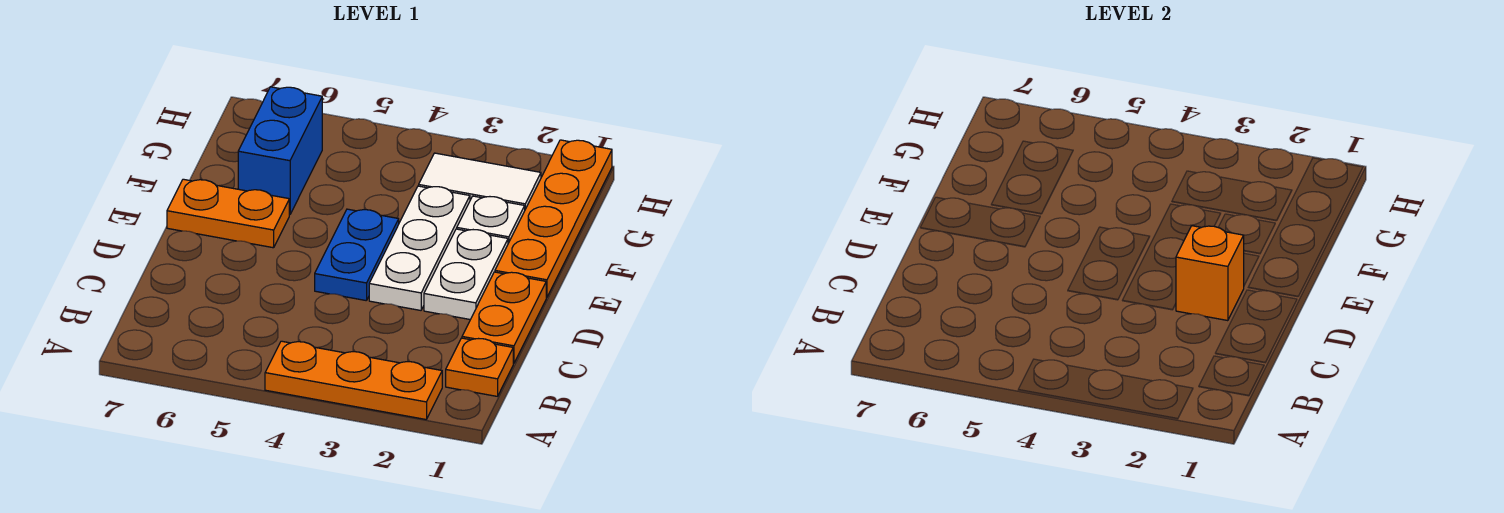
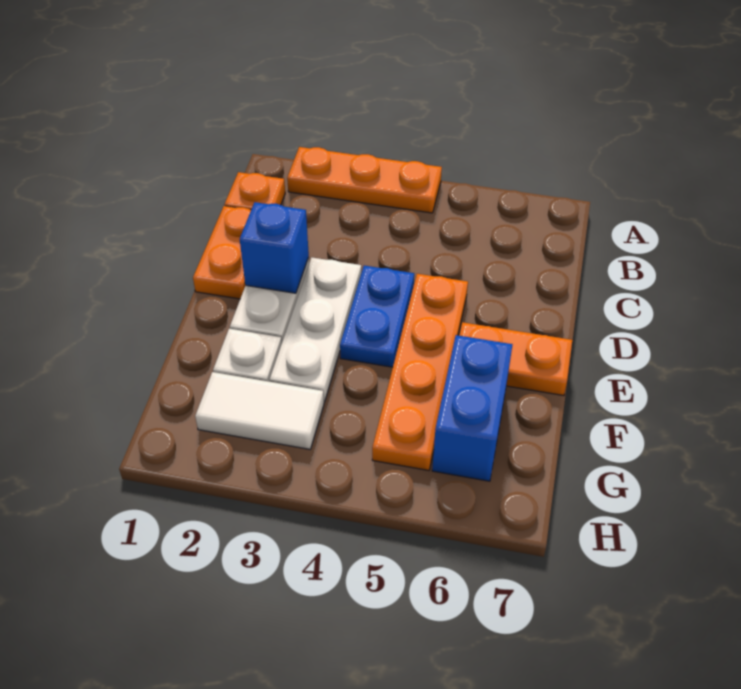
orange 1x1 brick [1176,226,1244,321] -> blue 1x1 brick [240,202,309,293]
orange 1x4 plate [495,140,612,297] -> orange 1x4 plate moved to [372,274,468,470]

